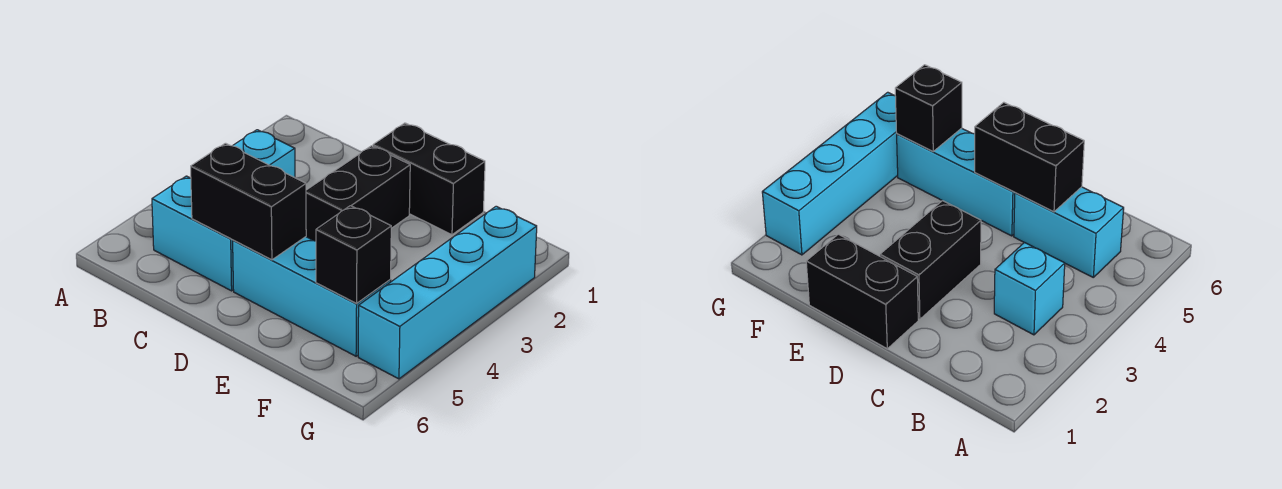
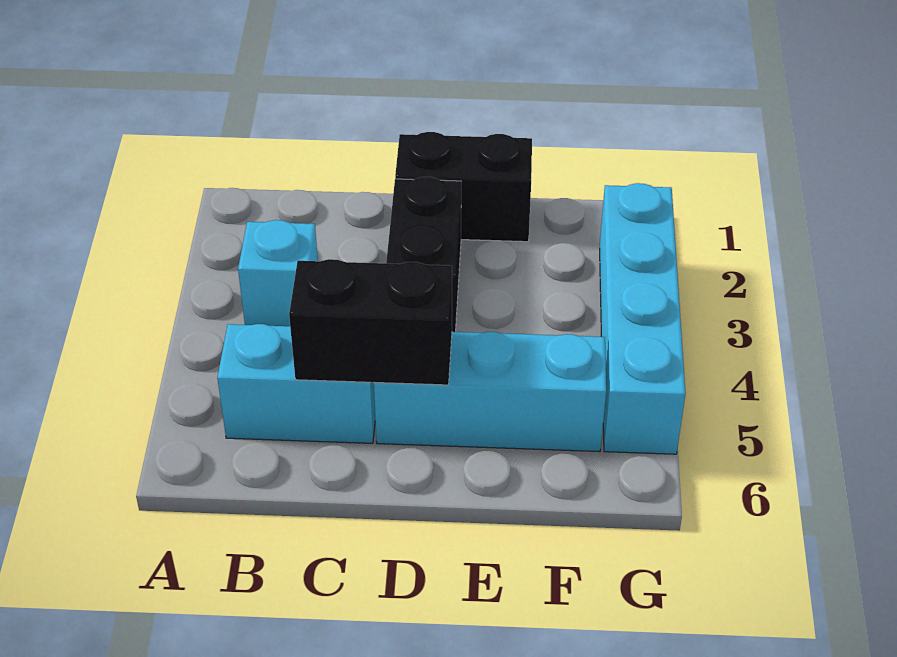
black 1x1 brick [316,206,391,303] -> none

